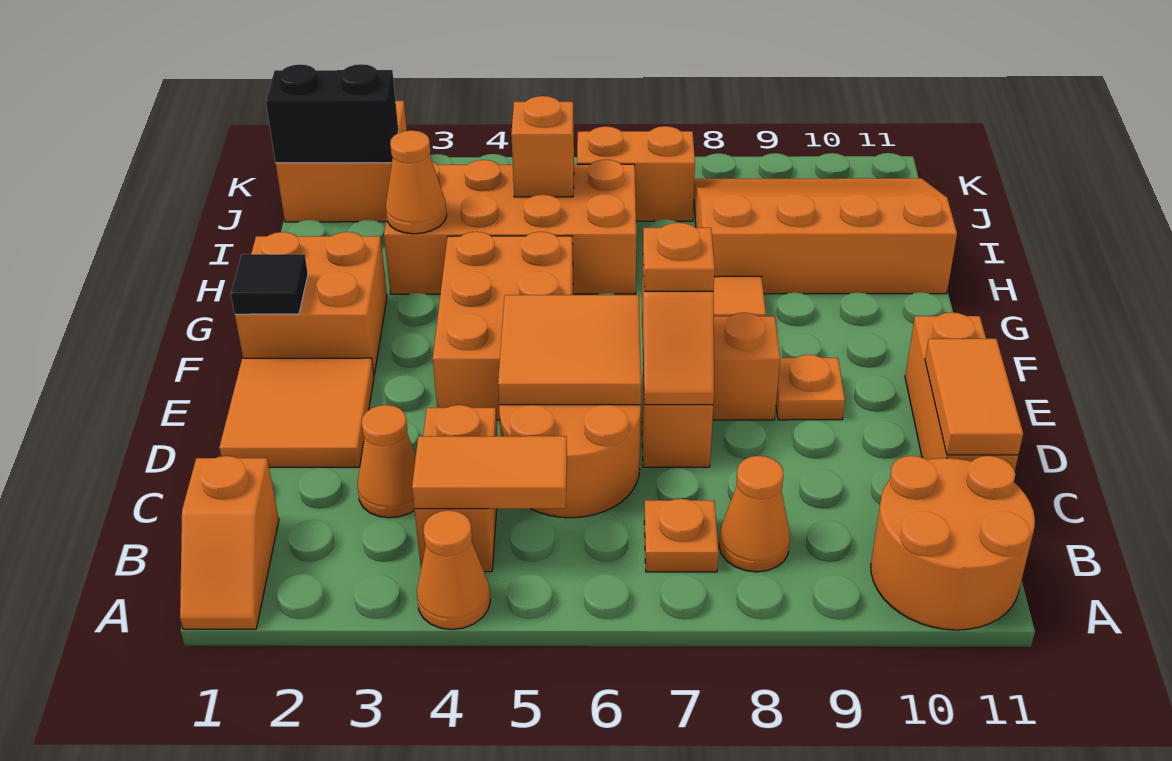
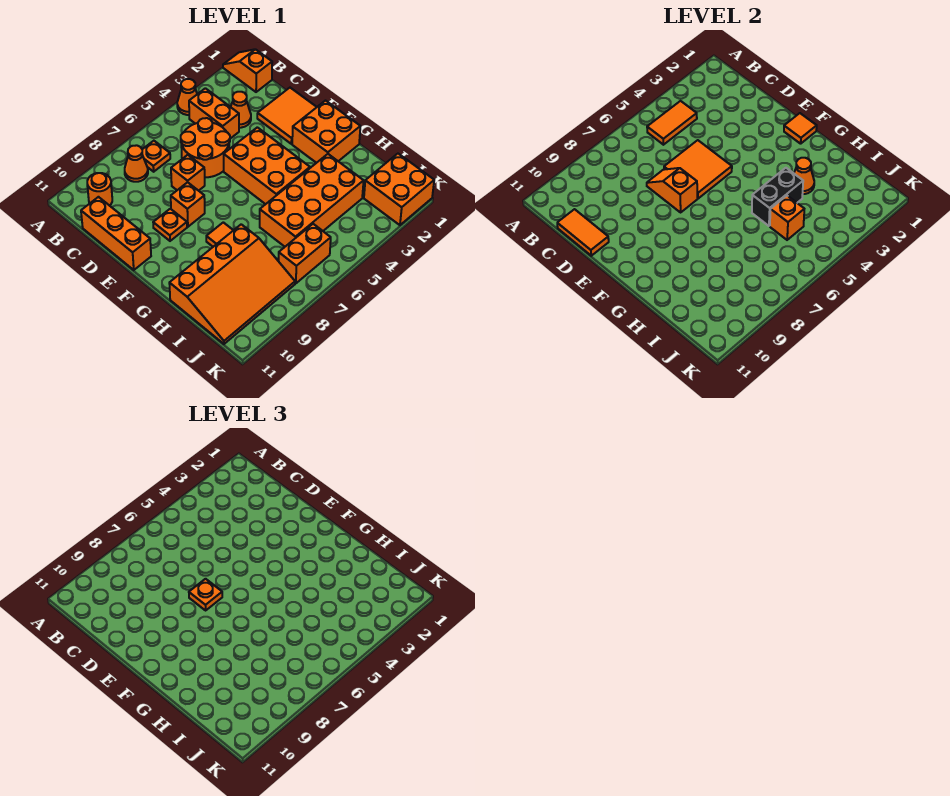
orange 2x2 round brick [871,456,1035,630] -> orange 1x1 round brick [87,173,112,206]
black 1x1 tile [231,254,308,314] -> orange 1x1 tile [784,113,817,144]
black 1x2 brick [266,64,398,163] -> black 1x2 brick moved to [752,168,803,226]

